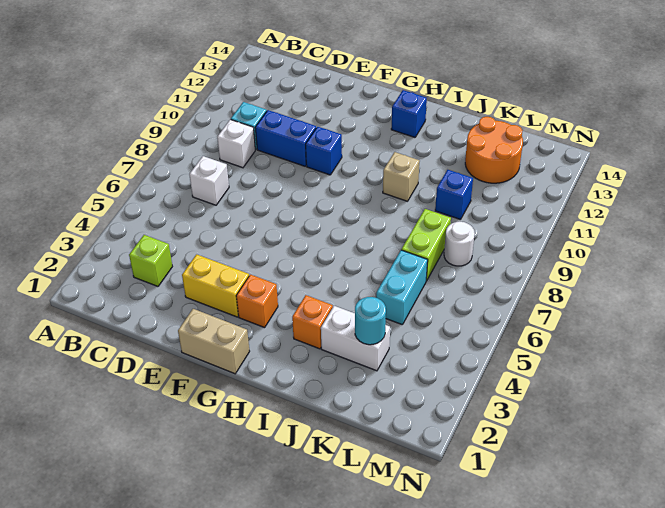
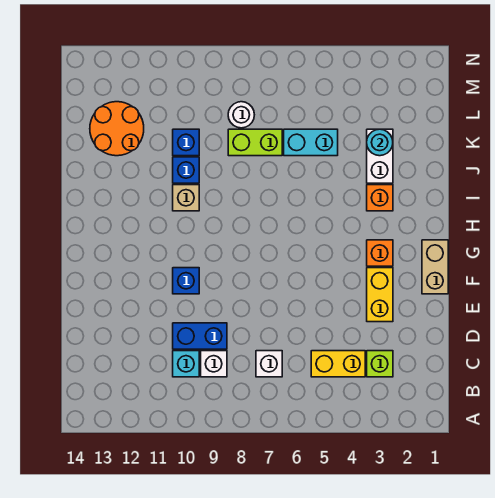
none -> yellow 1x2 brick [311,351,365,377]
blue 1x2 brick [255,110,316,166] -> blue 1x2 brick turned to [173,323,227,349]
blue 1x1 brick [391,90,427,137] -> blue 1x1 brick moved to [173,157,199,183]

